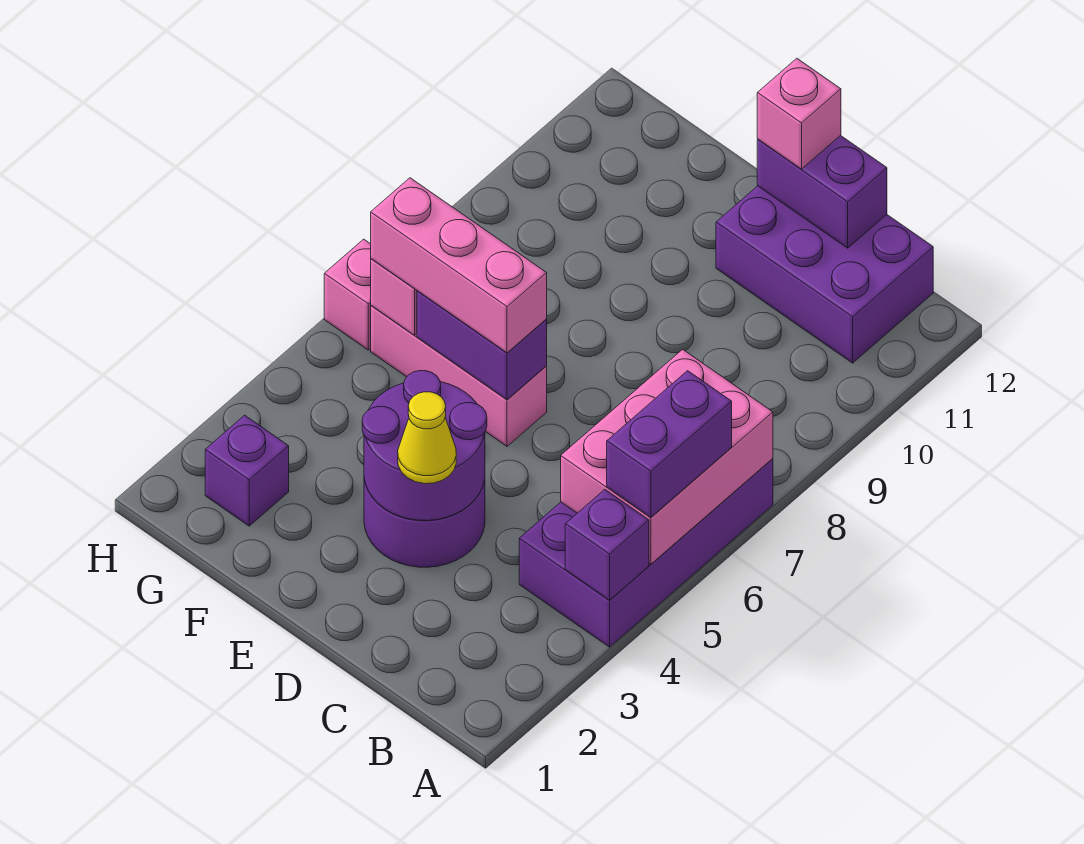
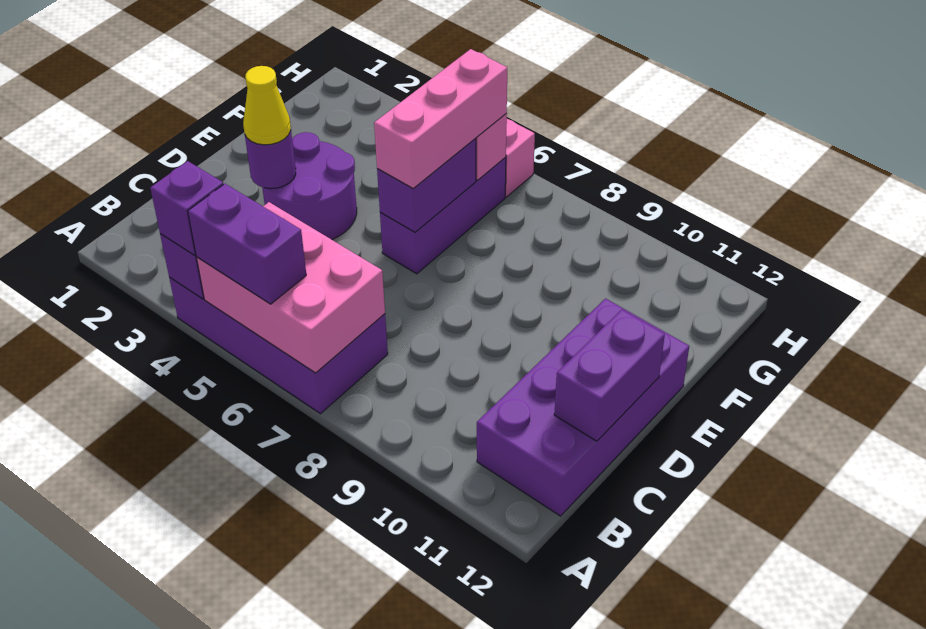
purple 2x3 brick [716,186,933,363] -> purple 2x4 brick [477,299,689,516]
purple 2x2 round brick [362,371,487,521] -> purple 1x1 round brick [245,131,296,189]
pink 1x1 brick [757,58,841,169] -> none
pink 1x3 brick [371,306,547,446] -> purple 1x3 brick [380,157,506,274]
purple 1x1 brick [205,415,289,526] -> purple 1x1 brick moved to [150,161,223,255]

